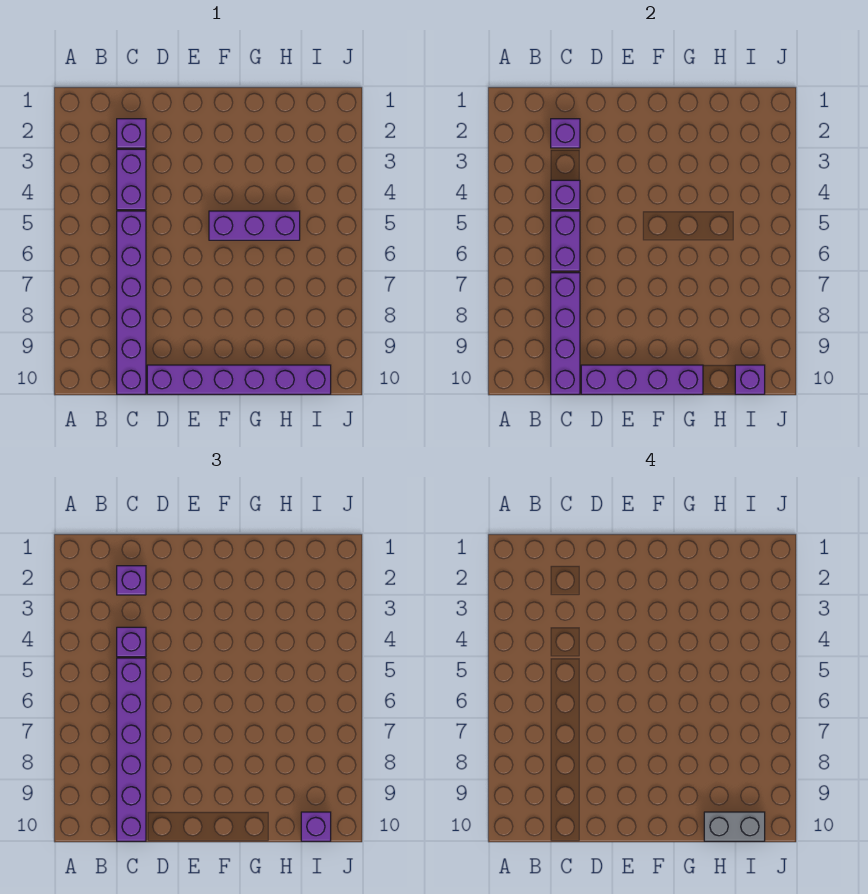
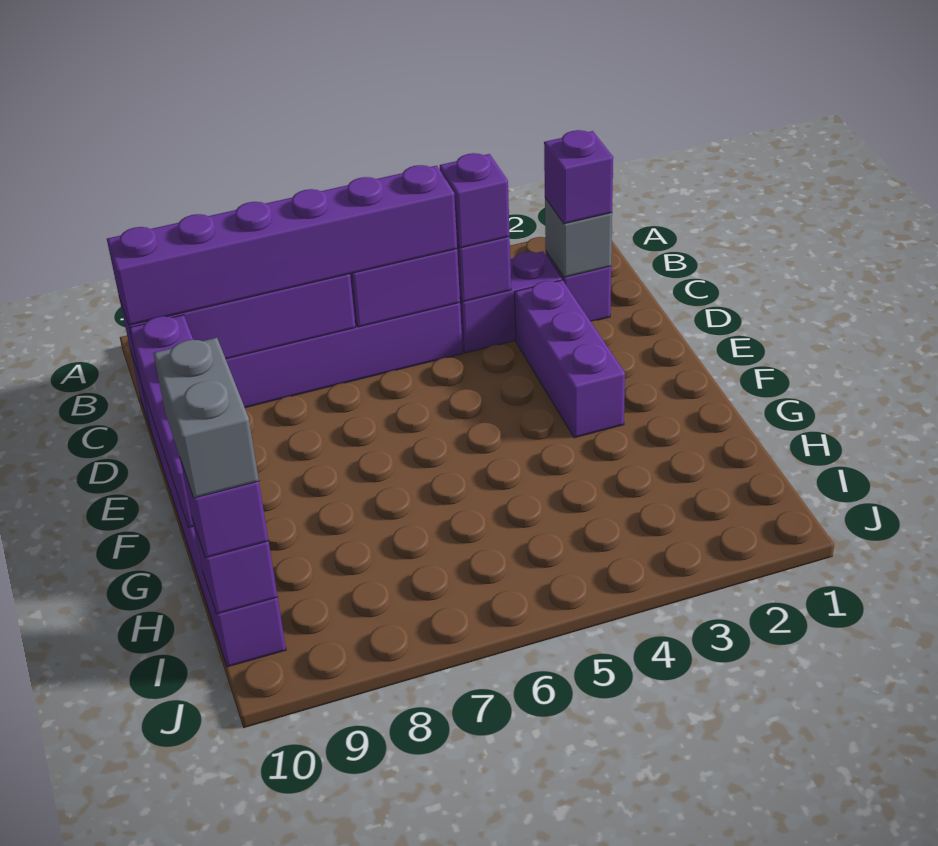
purple 1x1 brick [551,119,580,148] -> grey 1x1 brick [545,198,612,277]
purple 1x3 brick [209,211,300,240] -> purple 1x3 brick moved to [515,280,625,438]

